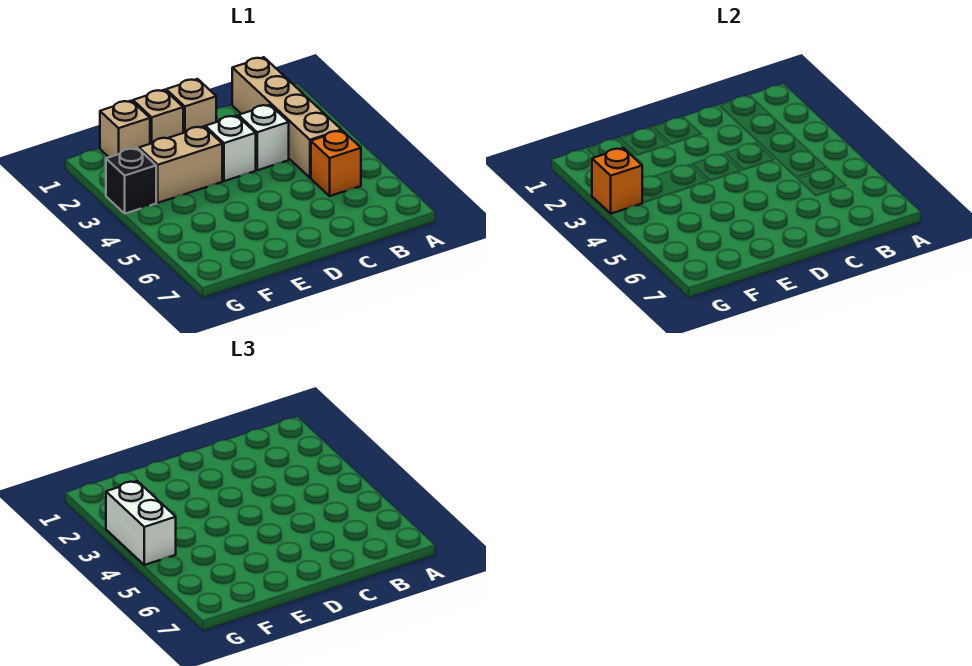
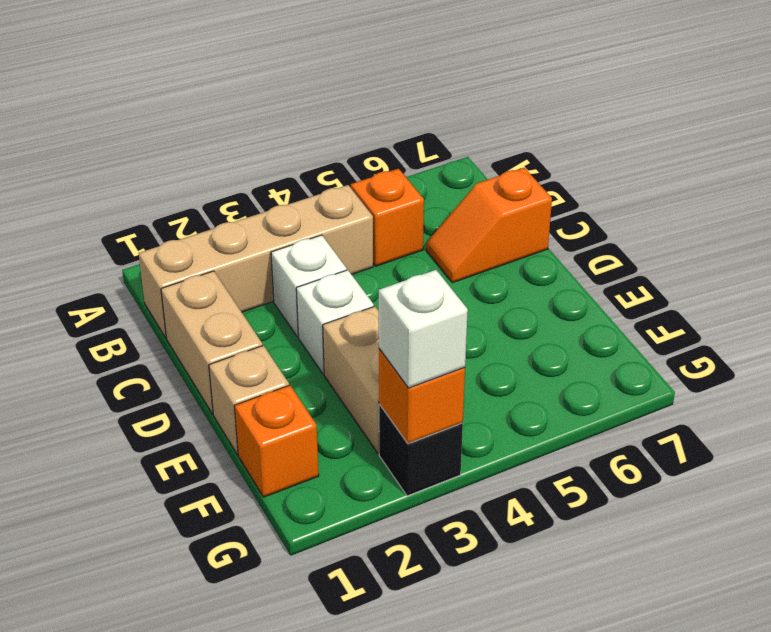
none -> orange 1x2 slope [427,168,552,283]
tan 1x1 brick [166,79,216,133] -> tan 1x2 brick [161,271,263,414]
tan 1x1 brick [100,101,150,157] -> orange 1x1 brick [234,385,319,497]
white 1x2 brick [106,481,176,565] -> white 1x1 brick [379,270,468,388]

